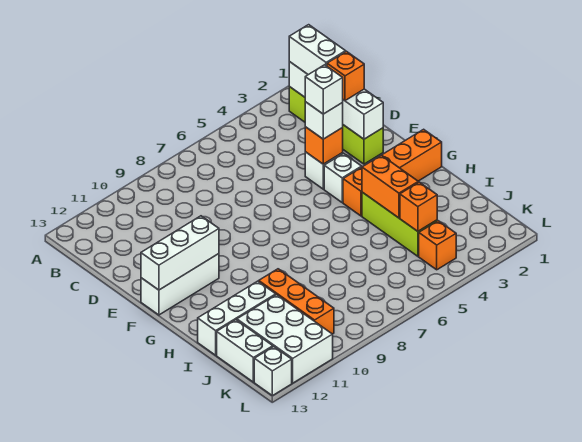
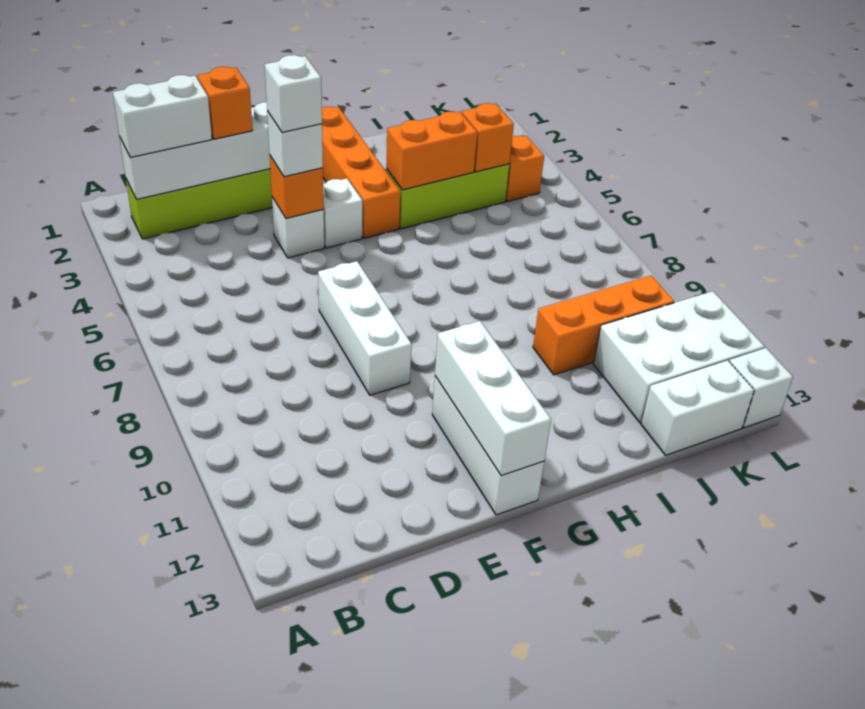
white 1x3 brick [198,281,276,355] -> white 1x3 brick moved to [318,261,412,395]

